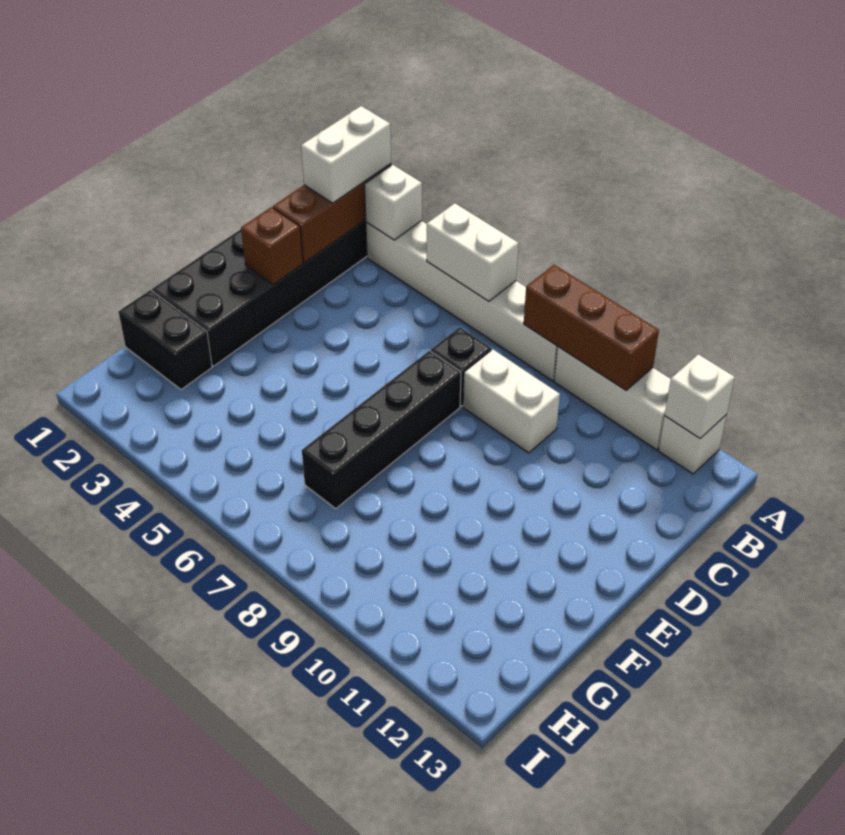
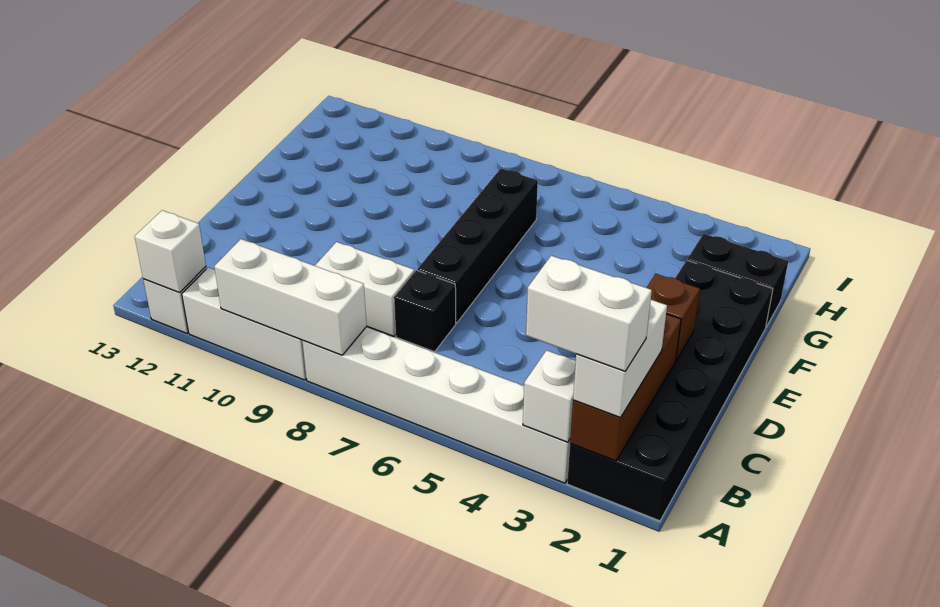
white 1x2 brick [427,203,519,301] -> white 1x2 brick moved to [526,256,652,371]
brown 1x3 brick [524,265,659,390] -> white 1x3 brick [214,239,367,355]

